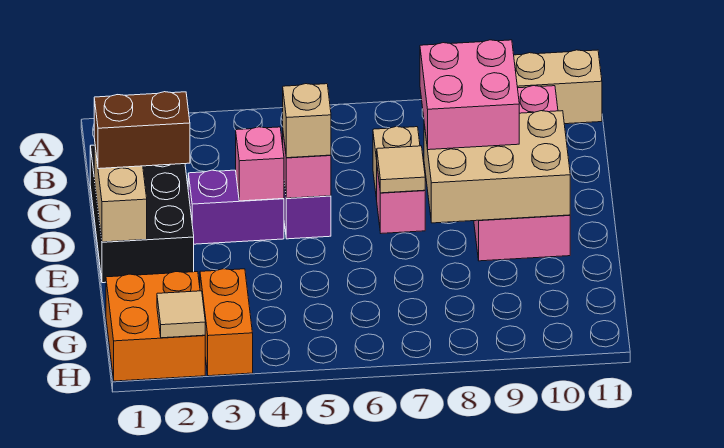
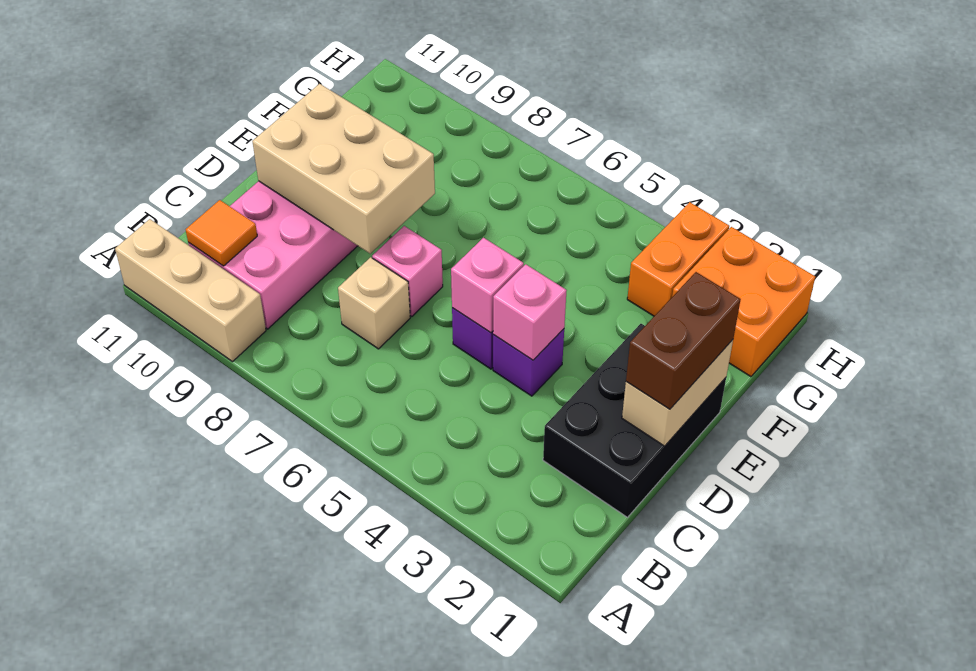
none -> orange 1x1 tile [186,200,257,266]
pink 2x2 brick [420,40,519,150] -> none
brown 1x2 brick [94,92,190,169] -> brown 1x2 brick turned to [626,272,741,409]
purple 1x2 brick [188,170,284,244] -> purple 1x1 brick [493,329,564,396]
tan 1x1 brick [283,84,331,158] -> none
tan 1x1 tile [377,146,425,193] -> none
tan 1x1 tile [157,291,205,338] -> none

